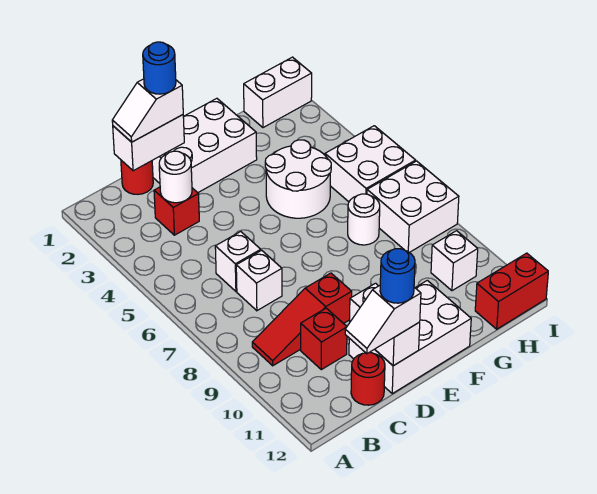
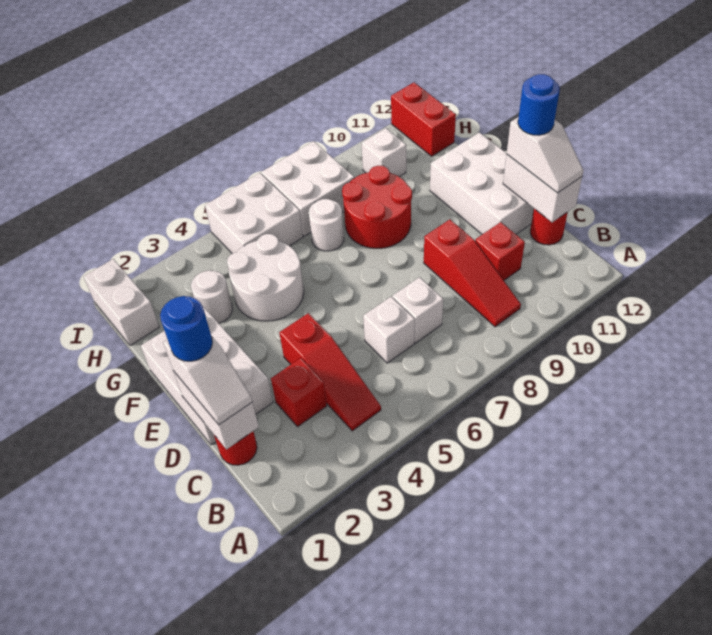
none -> red 1x3 slope [279,313,381,431]
white 1x1 round brick [159,151,192,203] -> white 1x1 round brick moved to [191,270,232,323]
white 1x2 brick [350,283,420,366] -> white 1x2 brick turned to [503,155,582,222]
none -> red 2x2 round brick [342,166,412,248]

